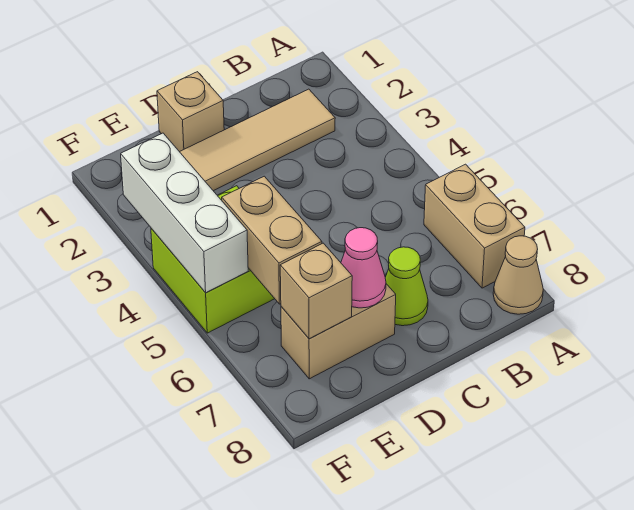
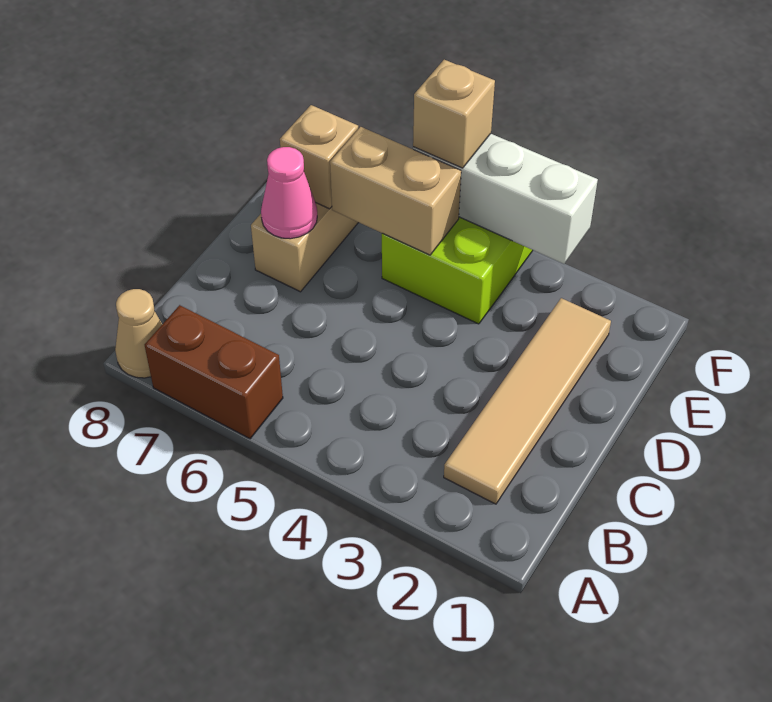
tan 1x2 brick [424,164,525,288] -> brown 1x2 brick [145,305,283,439]
lime 1x1 cone [385,247,428,326] -> none
tan 1x1 brick [157,72,224,152] -> tan 1x1 brick moved to [413,60,495,168]

